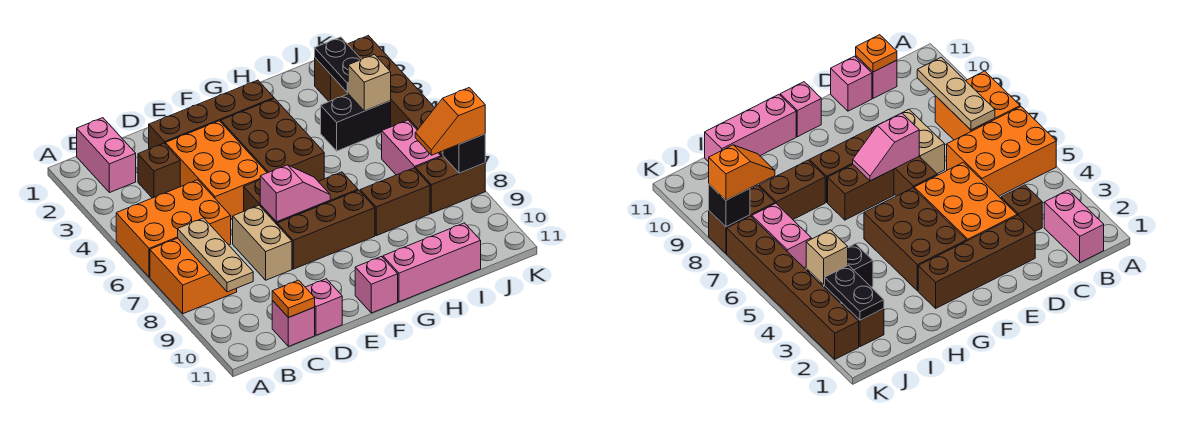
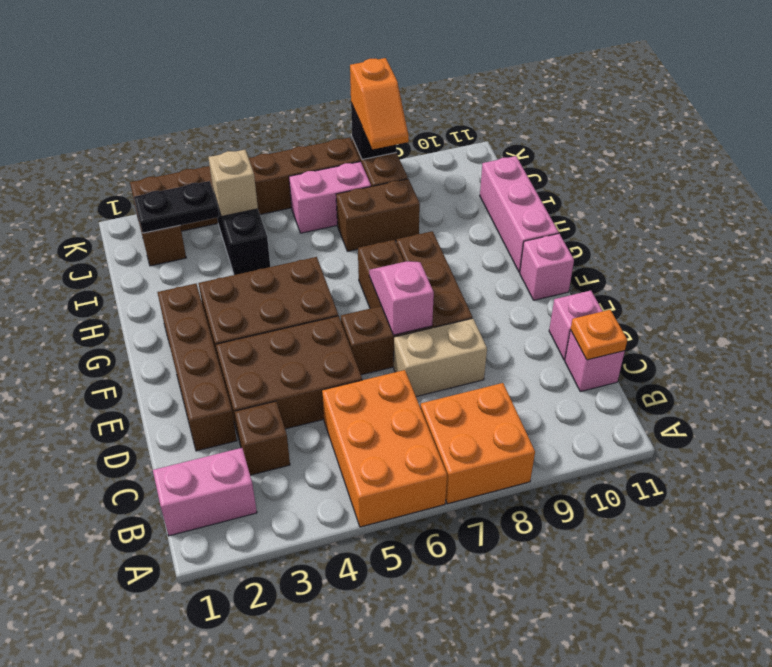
tan 1x3 plate [178,218,253,292] -> none
orange 2x3 brick [166,121,267,219] -> brown 2x3 brick [216,316,362,438]
brown 1x2 brick [360,168,430,236] -> brown 1x2 brick turned to [336,179,420,251]

